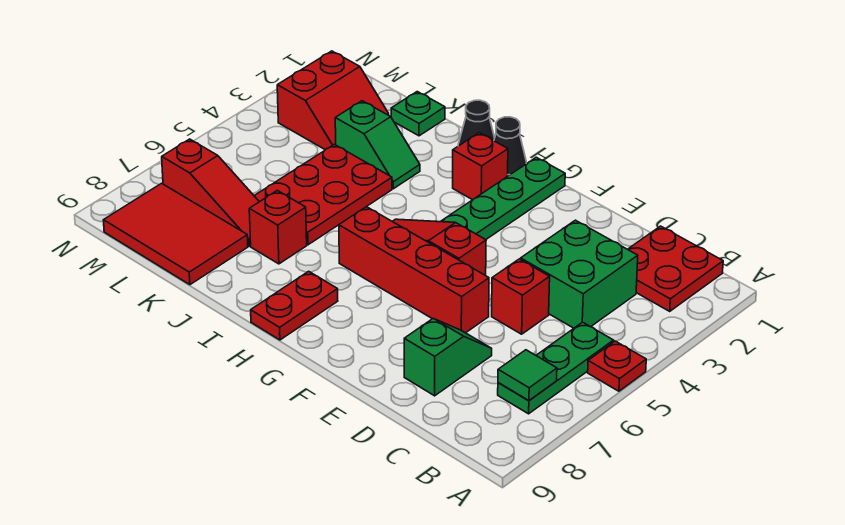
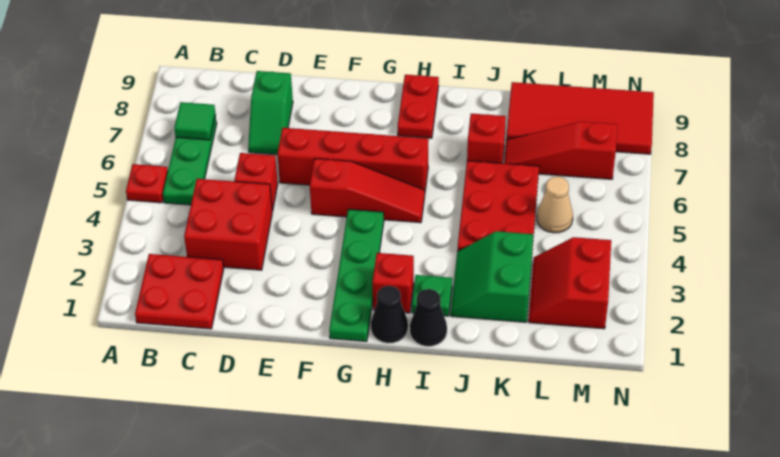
green 2x2 brick [521,220,638,328] -> red 2x2 brick [184,179,272,270]
green 1x2 slope [335,101,420,189] -> green 2x2 slope [451,231,533,322]
green 1x1 plate [391,92,445,136] -> green 1x1 plate moved to [412,275,452,316]
red 2x3 tile [103,183,248,285] -> red 2x4 tile [506,82,654,154]
none -> tan 1x1 cone [537,177,573,233]

